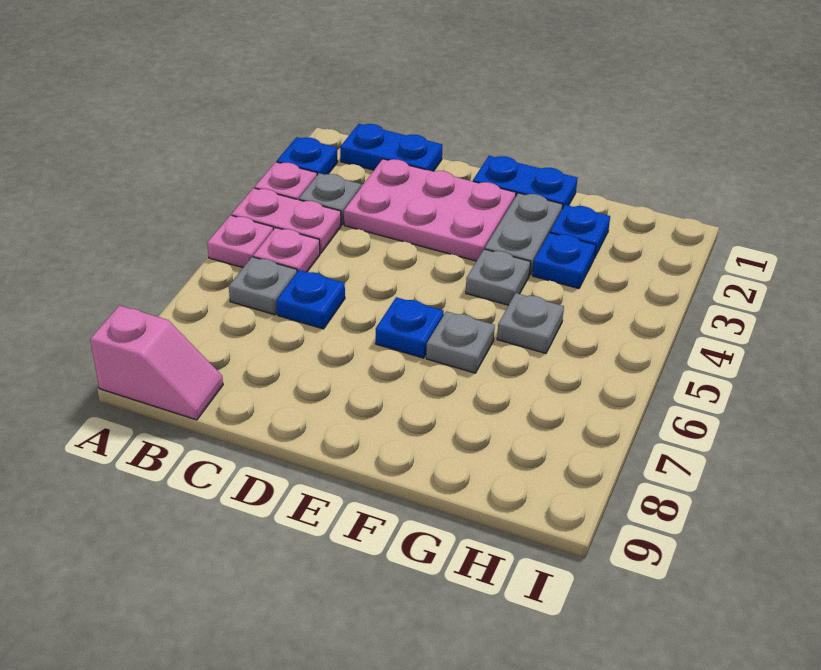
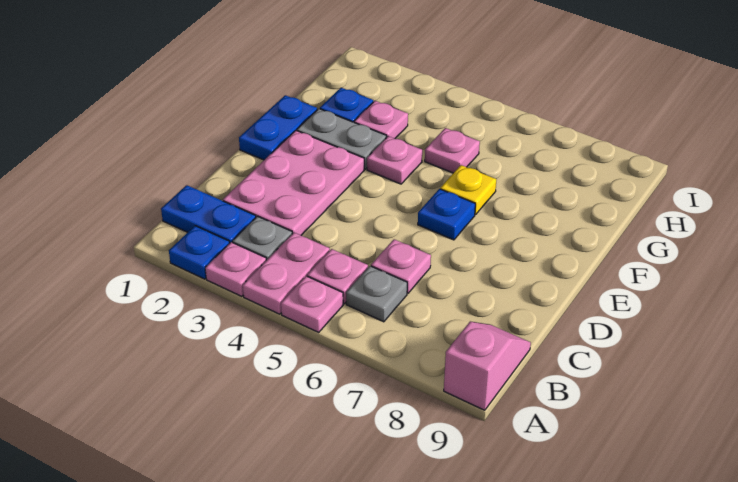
blue 1x2 plate [340,124,442,171] -> blue 1x2 plate turned to [161,185,256,243]
blue 1x1 plate [277,270,345,329] -> pink 1x1 plate [371,239,431,293]
grey 1x1 plate [466,249,530,305] -> pink 1x1 plate [367,136,422,184]
grey 1x1 plate [426,311,495,373] -> yellow 1x1 plate [440,165,496,215]
blue 1x1 plate [532,233,596,289] -> pink 1x1 plate [354,101,408,139]
grey 1x1 plate [497,293,564,353] -> pink 1x1 plate [425,128,480,173]

